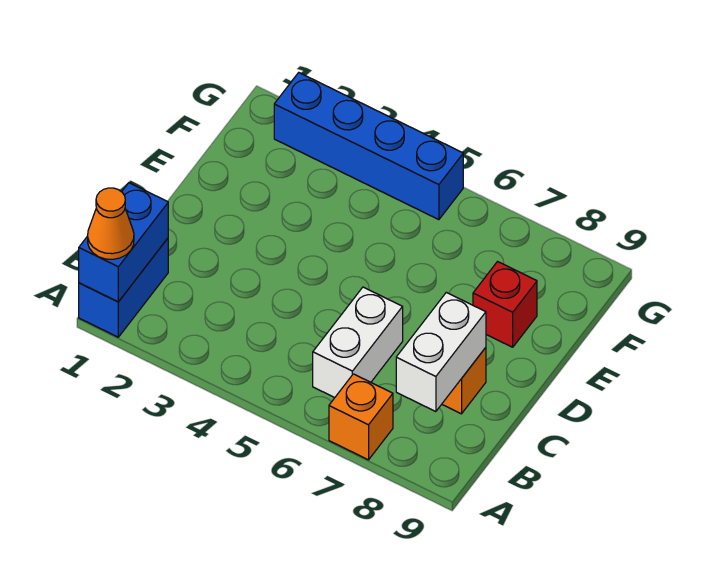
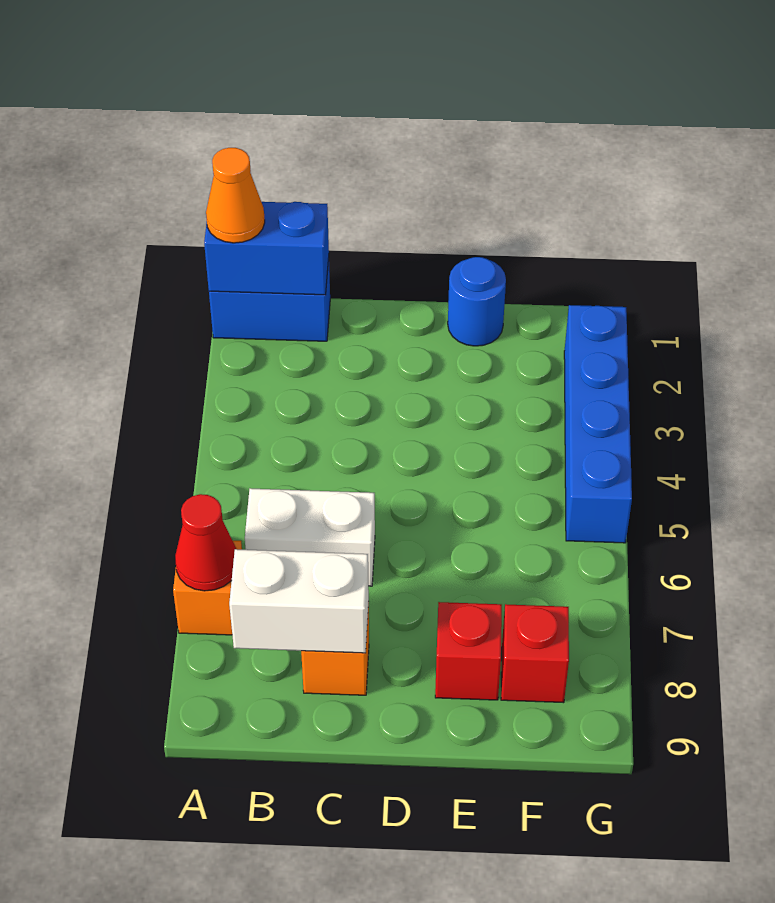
none -> red 1x1 cone [175,494,236,591]
none -> blue 1x1 round brick [448,257,506,346]
none -> red 1x1 brick [501,604,569,703]

